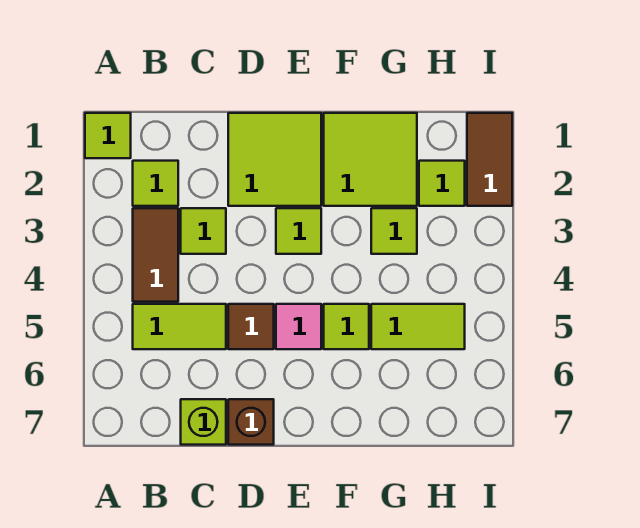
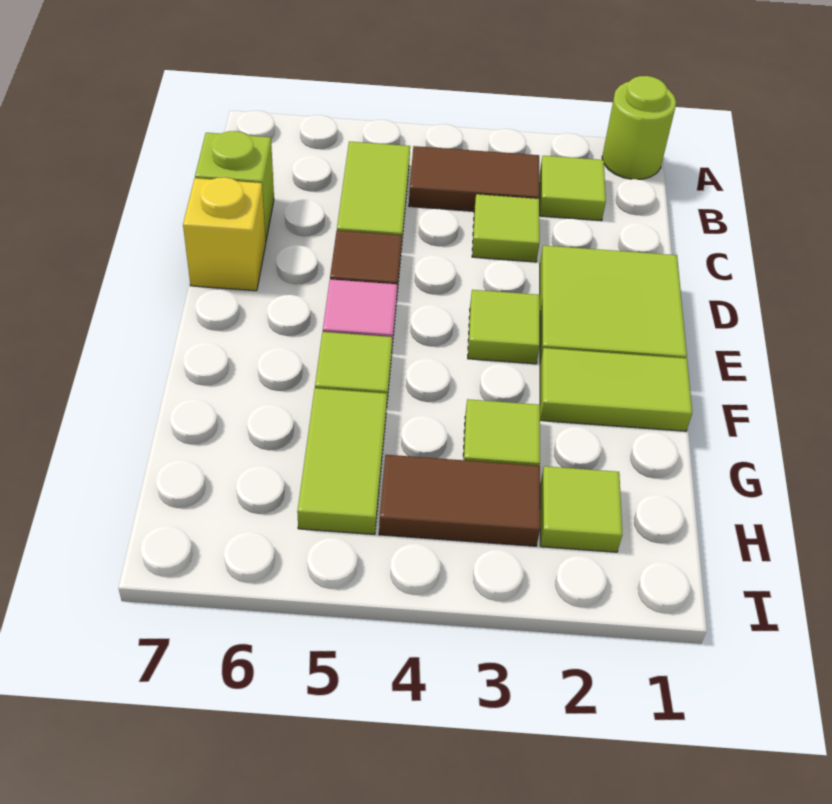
lime 1x1 tile [85,113,131,158] -> lime 1x1 round brick [602,76,676,179]
brown 1x1 brick [228,399,274,445] -> yellow 1x1 brick [183,177,266,291]
lime 2x2 tile [324,113,417,206] -> lime 1x2 tile [540,348,692,431]
brown 1x2 tile [467,113,512,206] -> brown 1x2 tile moved to [379,455,540,546]

